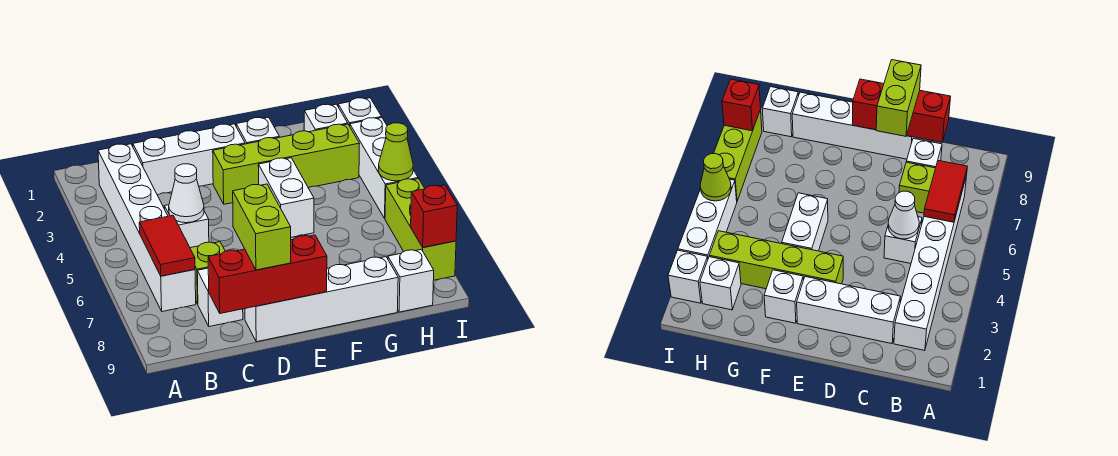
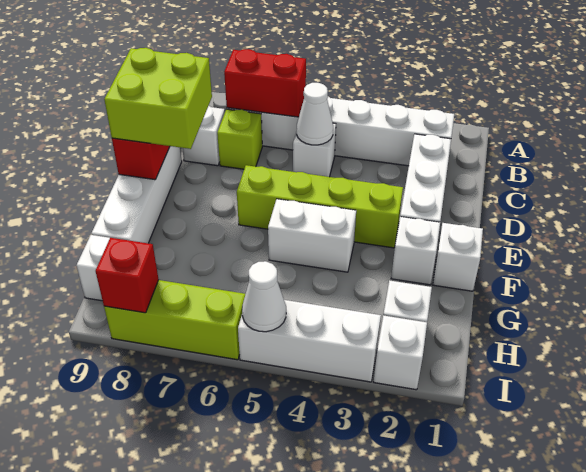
red 1x2 tile [139,216,195,276] -> red 1x2 brick [224,49,306,117]
lime 1x2 brick [233,184,291,270] -> lime 2x2 brick [104,48,212,149]
lime 1x4 brick [213,124,360,204] -> lime 1x4 brick turned to [237,165,403,248]
none -> white 1x1 brick [433,223,483,291]
lime 1x1 cone [378,123,413,181] -> white 1x1 cone [242,261,286,332]

